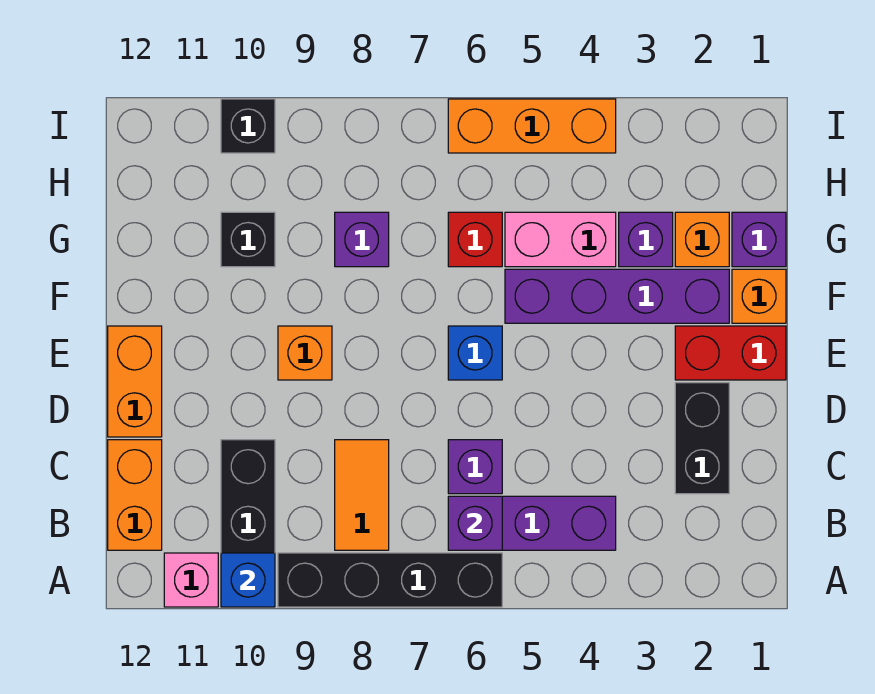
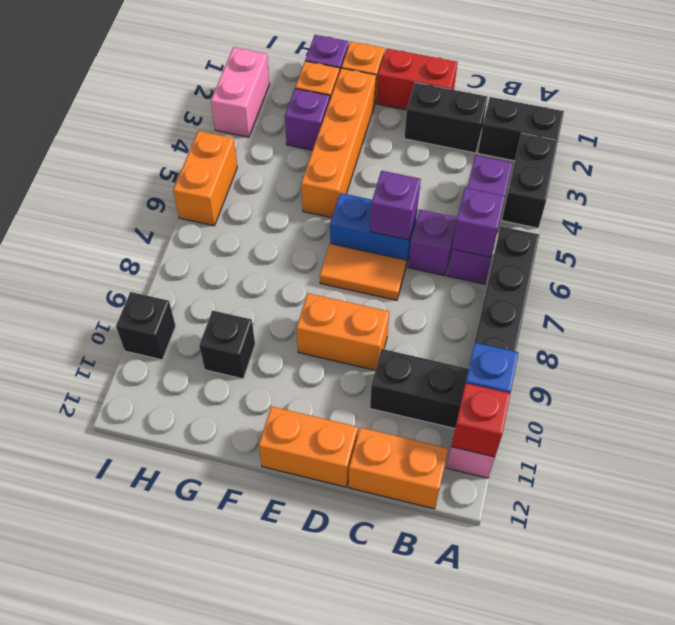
none -> black 1x2 brick [478,97,564,161]
none -> black 1x2 brick [502,133,558,228]
orange 1x2 tile [335,440,389,550] -> orange 1x2 tile moved to [320,244,406,300]
red 1x2 brick [675,326,786,380] -> red 1x2 brick turned to [377,48,458,110]
blue 1x1 brick [448,326,502,380] -> blue 1x2 brick [330,193,417,266]
orange 1x1 brick [278,326,332,380] -> orange 1x2 brick [297,293,389,370]
purple 1x4 brick [505,269,729,323] -> orange 1x4 brick [301,68,376,218]
pink 1x2 brick [505,212,616,267] -> pink 1x2 brick moved to [211,47,270,137]
red 1x1 brick [448,212,502,267] -> red 1x1 brick moved to [451,383,510,457]
purple 1x1 brick [335,212,389,267] -> purple 1x1 brick moved to [370,171,421,240]
orange 1x3 brick [448,99,616,153] -> orange 1x2 brick [173,131,237,226]

